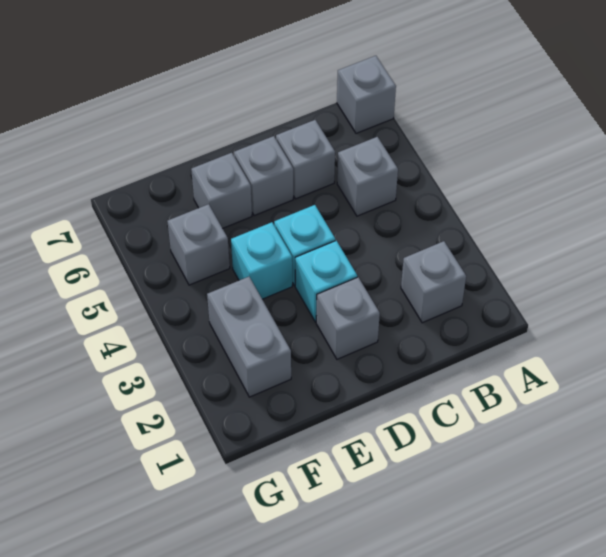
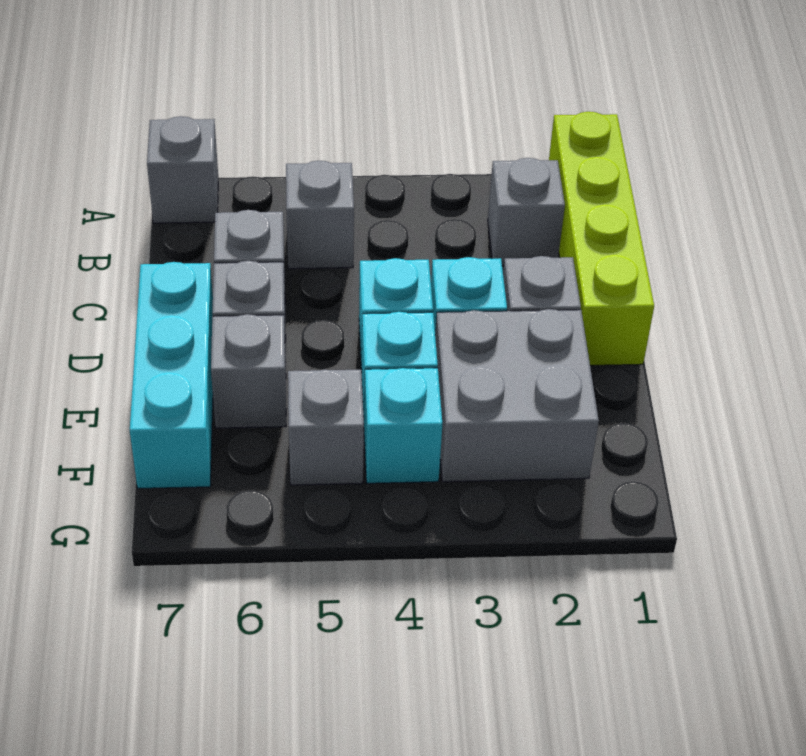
none -> lime 1x4 brick [549,112,654,365]
none -> cyan 1x3 brick [130,262,213,488]
grey 1x2 brick [207,277,291,397] -> grey 2x2 brick [435,309,599,482]
none -> cyan 1x1 brick [364,368,442,483]

